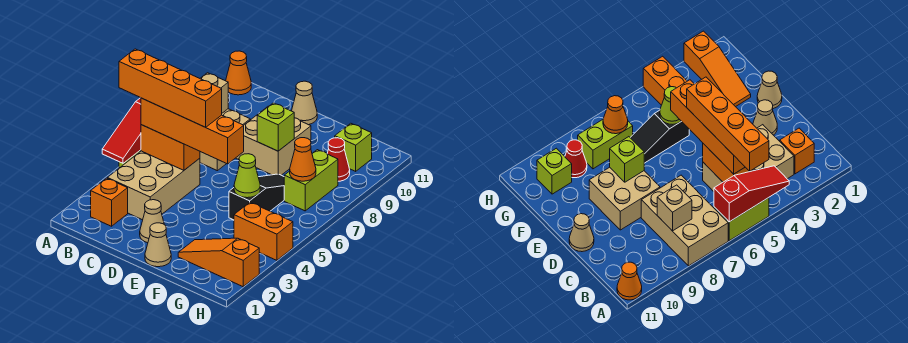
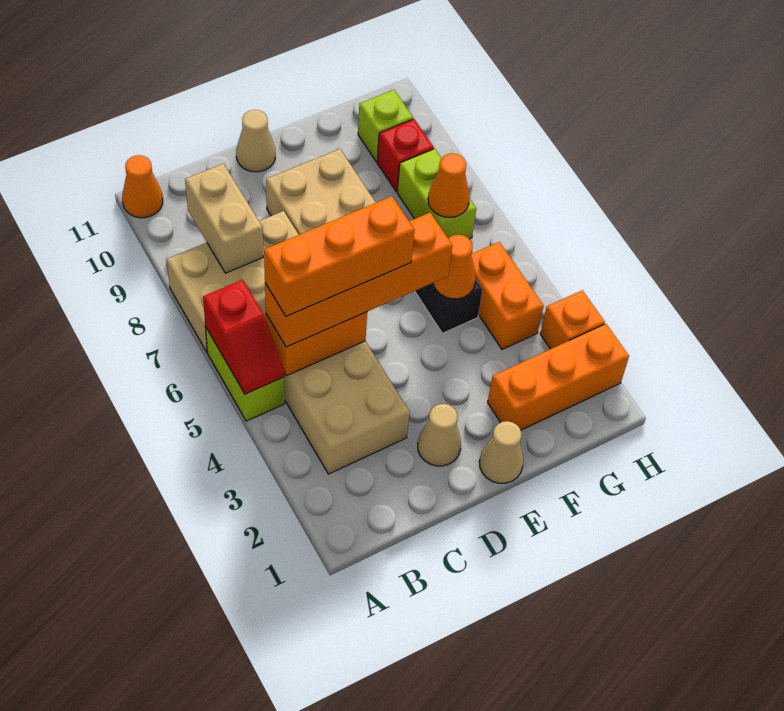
red 1x3 slope [102,98,141,163] -> red 1x2 slope [203,280,284,394]
orange 1x4 brick [119,49,222,127] -> orange 1x3 brick [264,196,414,316]
orange 1x1 brick [91,178,128,226] -> orange 1x1 brick moved to [540,290,605,349]
tan 1x1 brick [200,73,228,113] -> tan 1x2 brick [185,164,263,273]
lime 1x1 brick [257,103,294,151] -> none
orange 1x3 slope [178,238,259,287] -> orange 1x3 brick [488,324,629,430]
lime 1x1 cone [234,154,260,198] -> orange 1x1 cone [433,235,476,299]
orange 1x2 brick [234,202,293,260] -> orange 1x2 brick turned to [471,242,543,349]
red 1x1 cone [327,138,350,181] -> red 1x1 brick [377,119,434,192]

